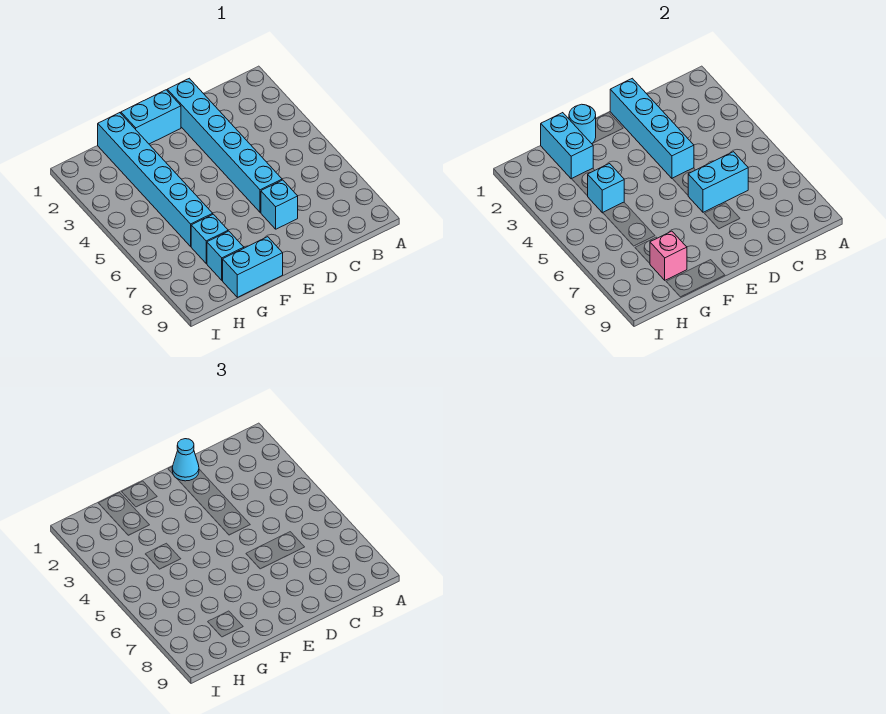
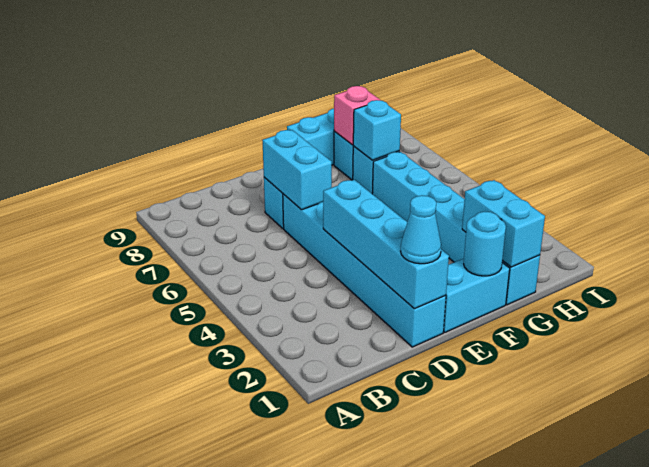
cyan 1x2 brick [688,152,748,212] -> cyan 1x2 brick turned to [262,130,332,210]
cyan 1x1 brick [588,164,624,213] -> cyan 1x1 brick moved to [353,100,401,160]

